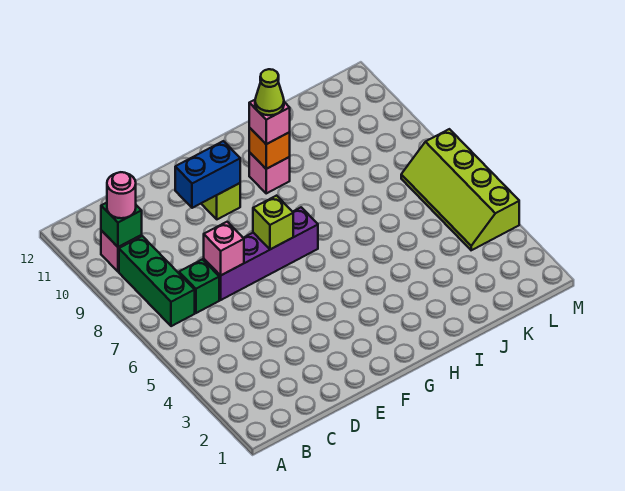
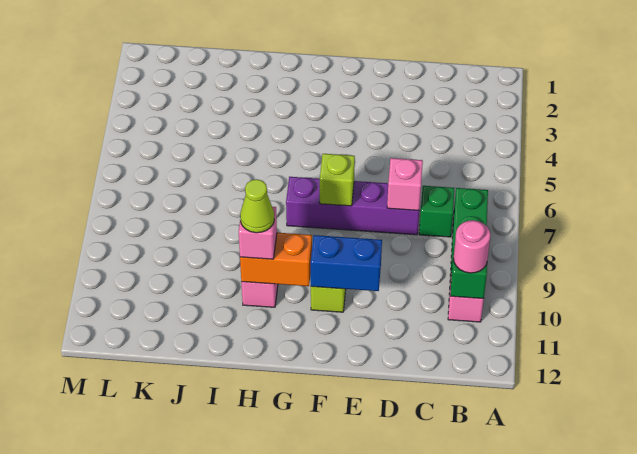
orange 1x1 brick [249,127,290,169] -> orange 1x2 brick [240,233,312,286]
lime 2x4 slope [401,129,519,250] -> none

